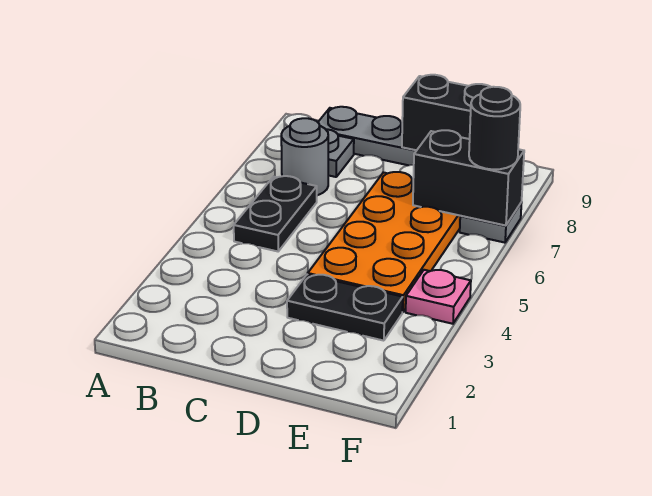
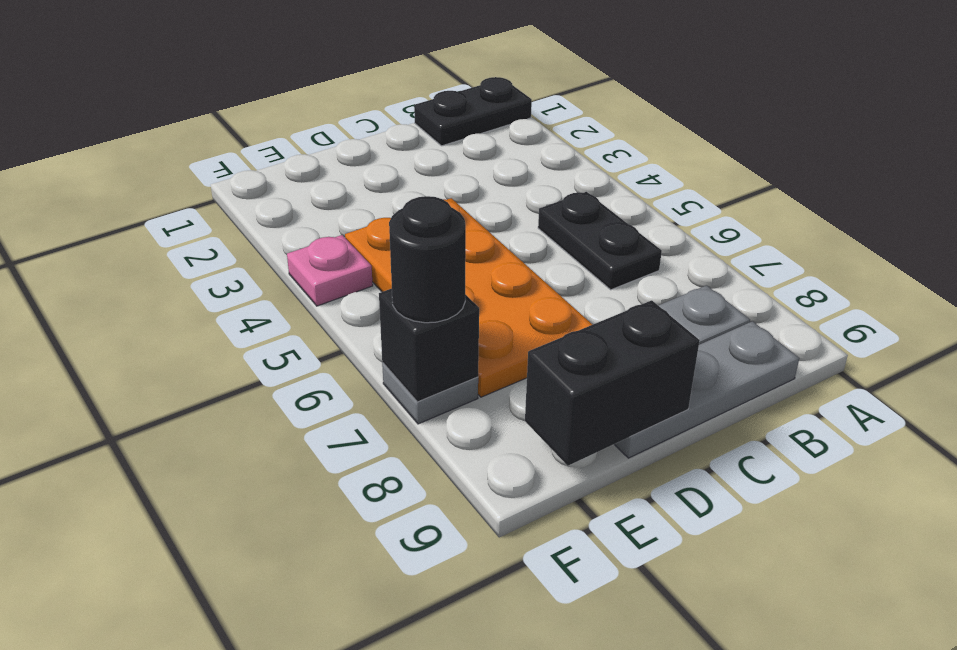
grey 1x1 round brick [281,118,328,195] -> none
black 1x2 plate [287,274,403,341] -> black 1x2 plate moved to [414,77,532,146]
black 1x2 brick [413,130,524,226] -> black 1x1 brick [379,289,479,402]

